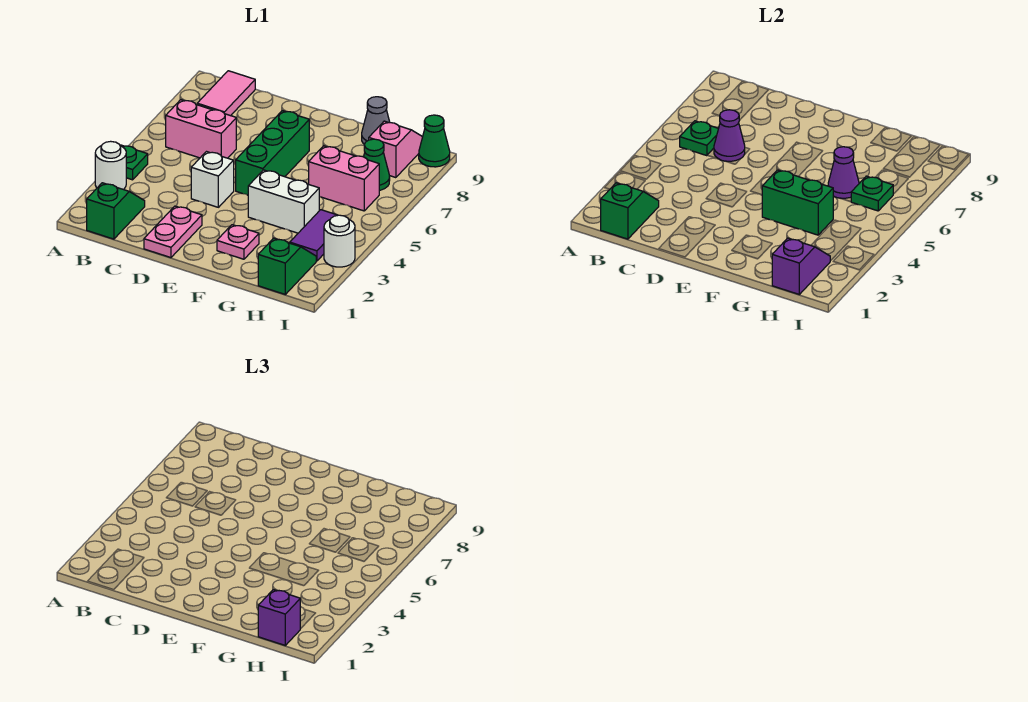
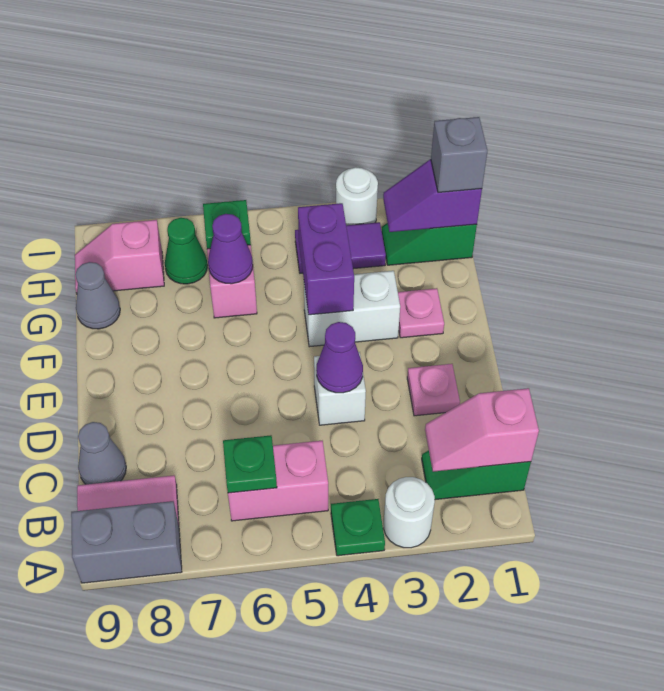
none -> grey 1x2 brick [71,501,182,583]
green 1x2 slope [601,183,659,239] -> pink 1x2 slope [425,388,539,472]
pink 1x2 brick [166,100,236,158] -> pink 1x2 brick turned to [228,441,328,521]
purple 1x1 cone [714,110,745,161] -> purple 1x1 cone moved to [316,322,363,393]
none -> grey 1x1 cone [78,422,126,484]
pink 1x2 plate [144,206,202,258] -> pink 1x1 plate [407,364,460,416]
green 1x3 brick [236,111,309,195] -> none
white 1x2 brick [248,170,319,233] -> white 1x2 brick turned to [304,271,400,347]
green 1x2 brick [762,170,833,235] -> purple 1x2 brick [298,203,354,315]
purple 1x1 brick [258,590,300,645] -> grey 1x1 brick [431,117,487,192]
green 1x1 cone [419,115,450,167] -> none

